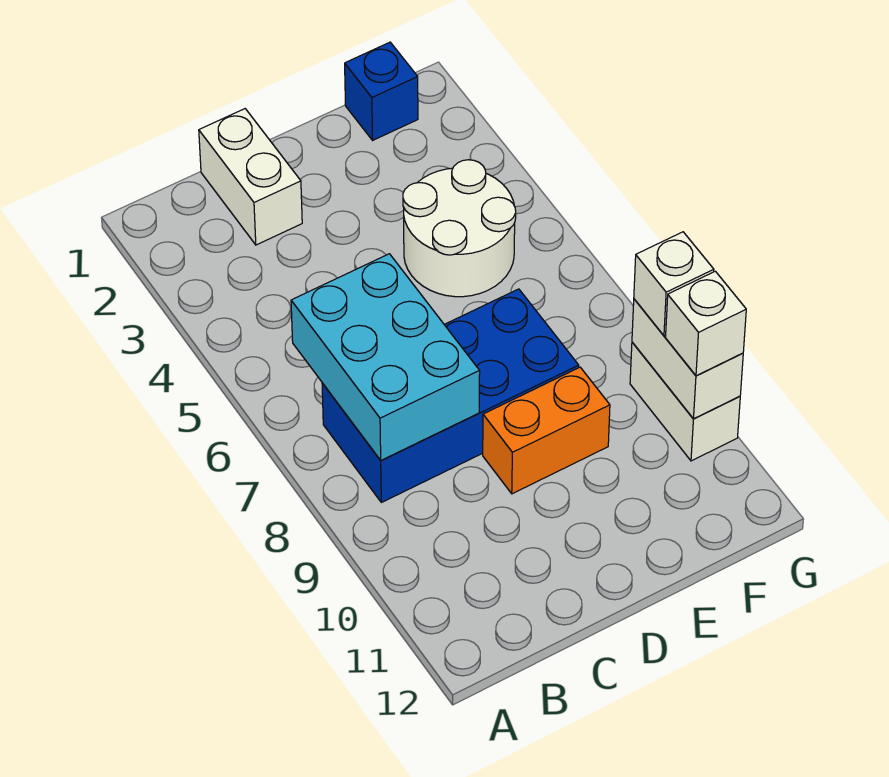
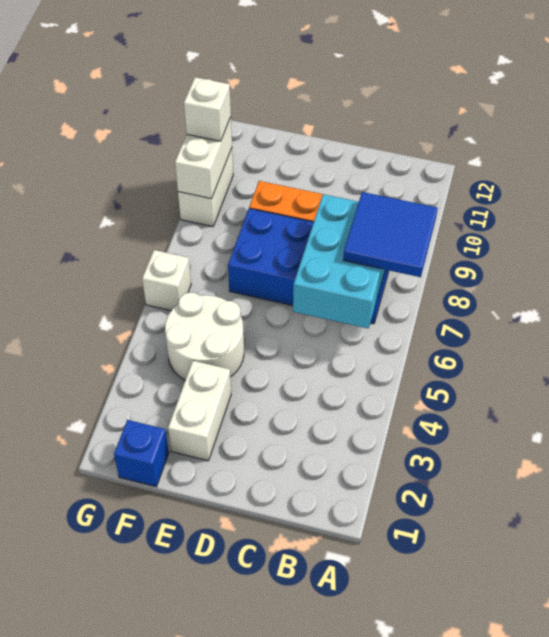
none -> blue 2x2 tile [343,192,438,277]
white 1x2 brick [199,109,302,245] -> white 1x2 brick moved to [168,361,231,461]
white 1x1 brick [634,232,714,336] -> white 1x1 brick moved to [142,250,191,311]

